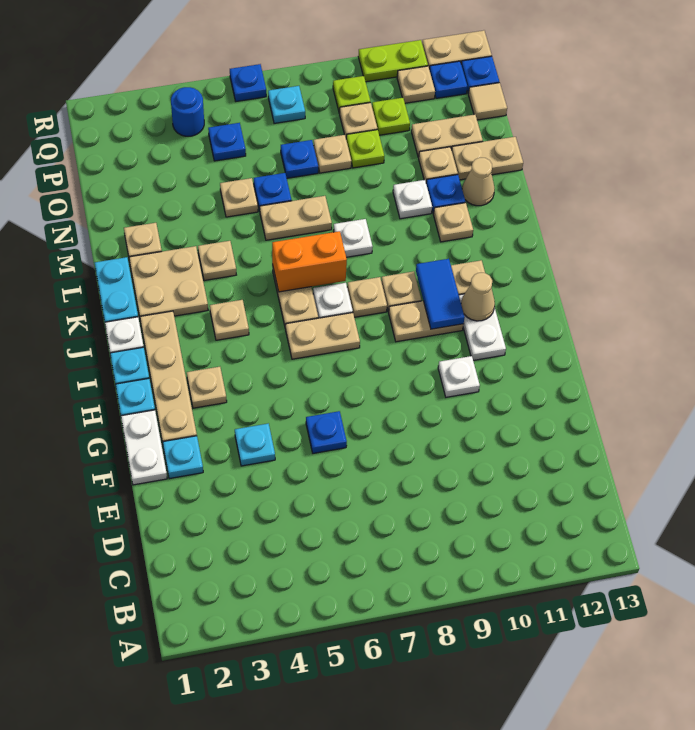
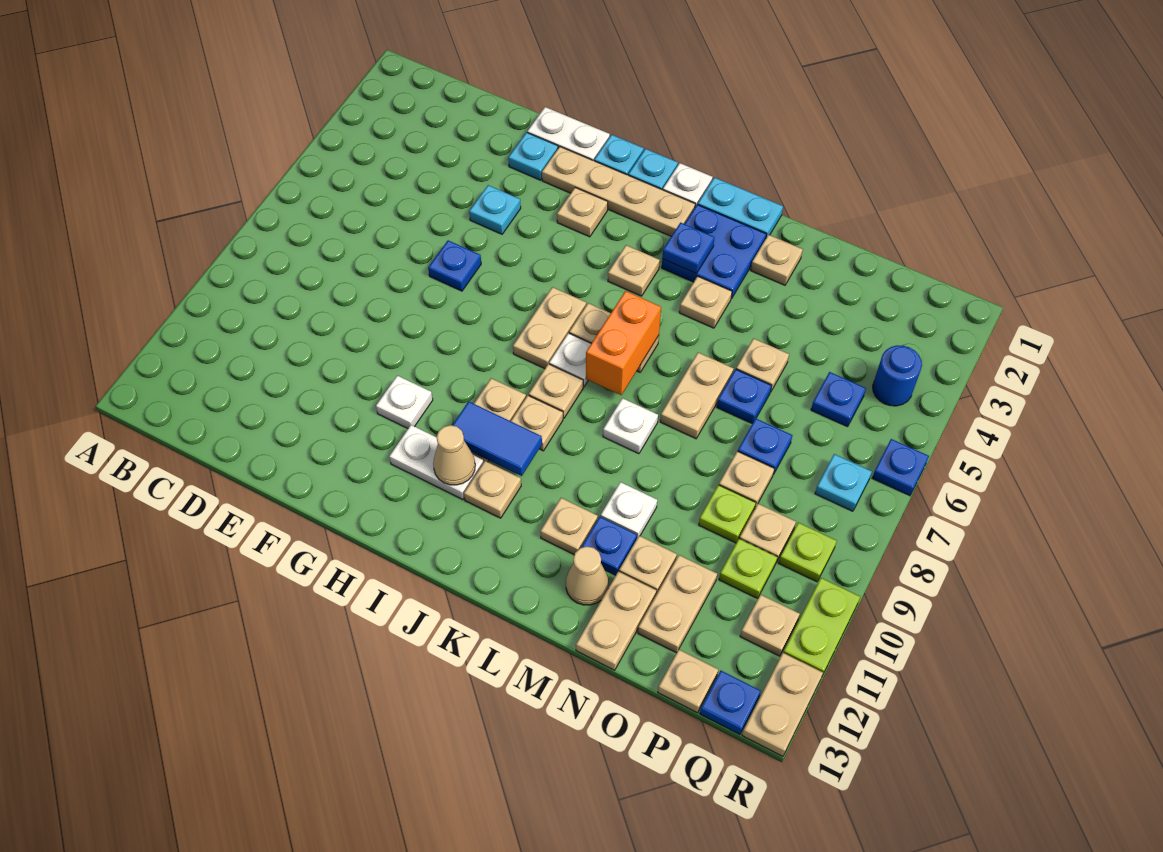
tan 2x2 plate [129,246,208,316] -> blue 2x2 plate [662,204,766,299]
tan 1x1 tile [468,83,507,120] -> tan 1x1 plate [658,650,718,713]
blue 1x1 plate [429,61,467,98] -> blue 1x1 plate moved to [662,223,715,274]

